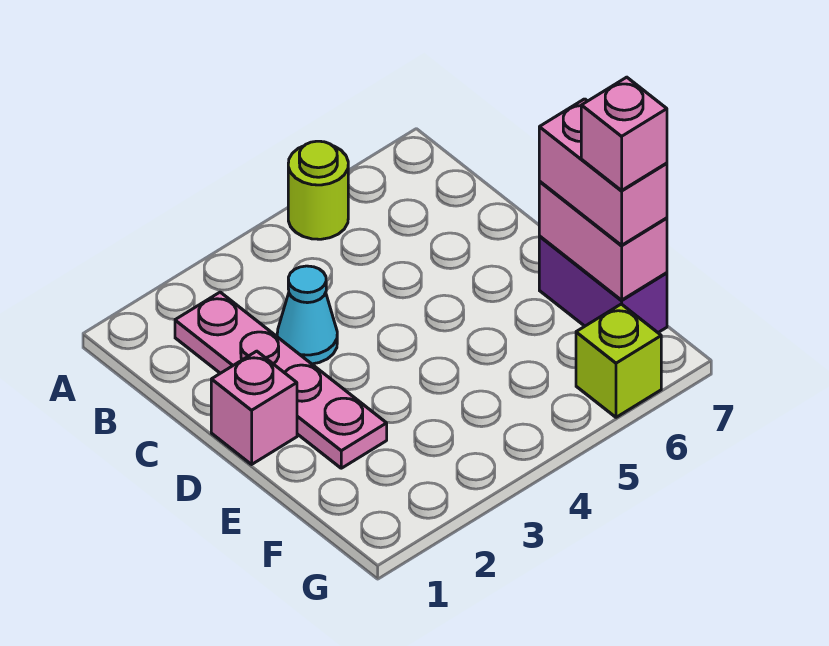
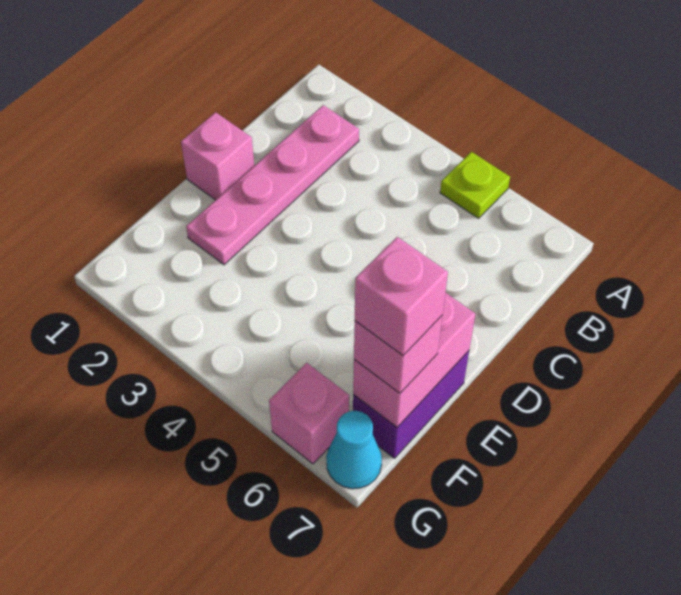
lime 1x1 round brick [288,141,348,239] -> lime 1x1 plate [440,152,510,218]
cyan 1x1 cone [277,266,337,364] -> cyan 1x1 cone moved to [326,411,382,489]
pink 1x2 brick [539,99,667,245] -> pink 1x1 brick [354,315,443,393]
lime 1x1 brick [576,304,661,417] -> pink 1x1 brick [269,363,349,464]

